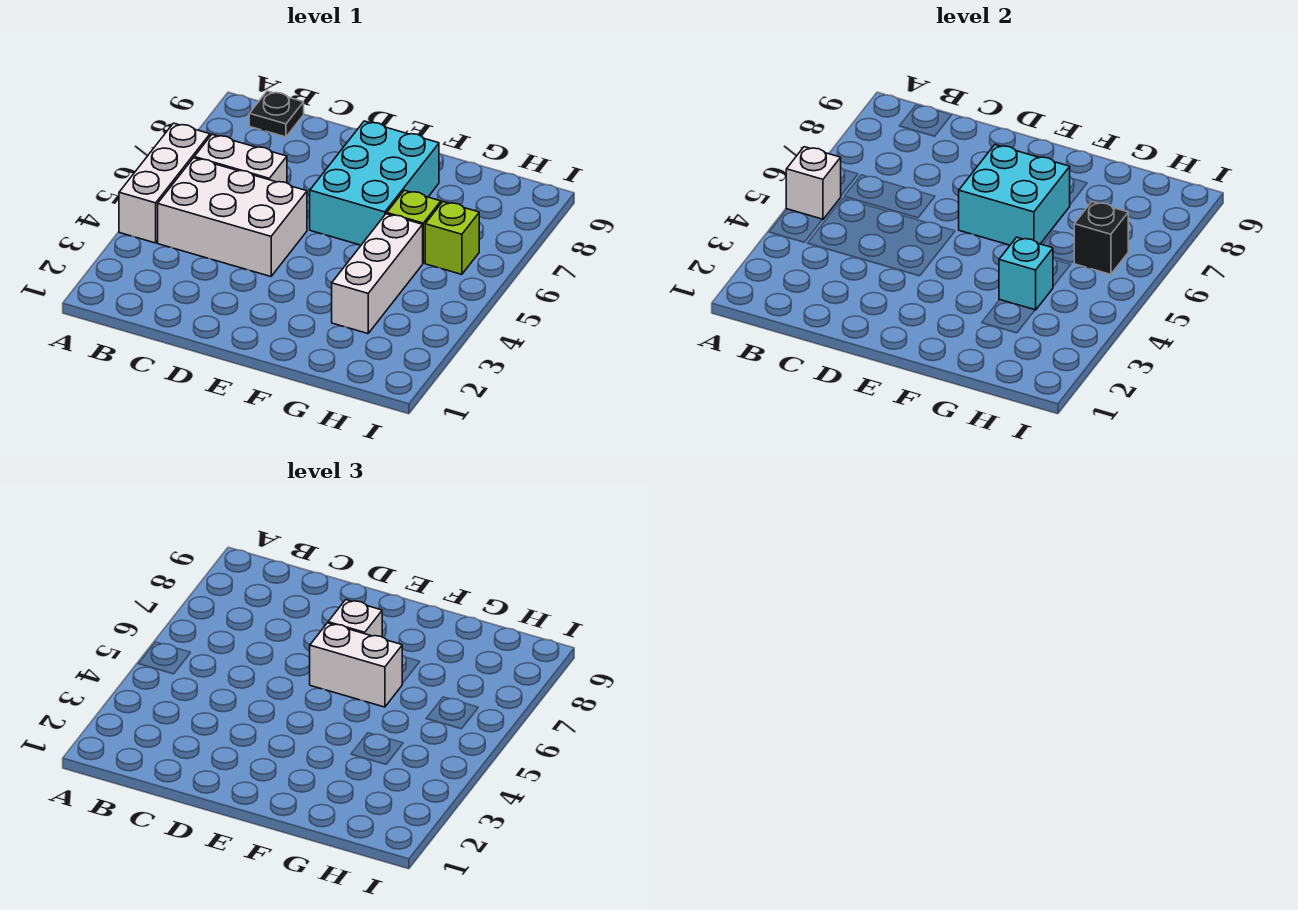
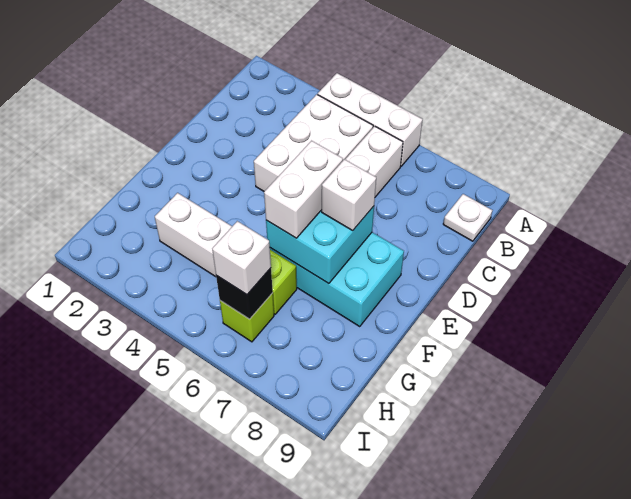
white 1x1 brick [786,147,841,220] -> white 1x1 brick moved to [212,221,271,295]
black 1x1 plate [249,91,304,137] -> white 1x1 plate [443,194,492,241]
cyan 1x1 brick [999,237,1053,310] -> none

